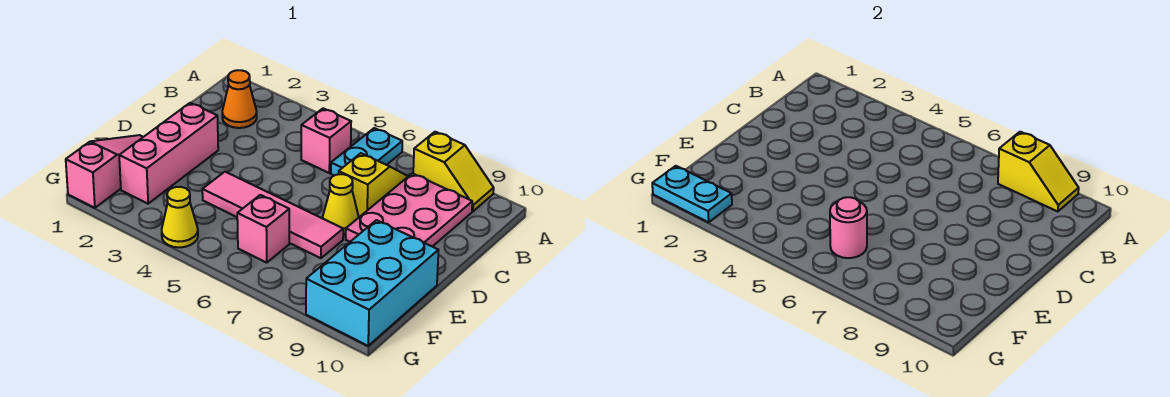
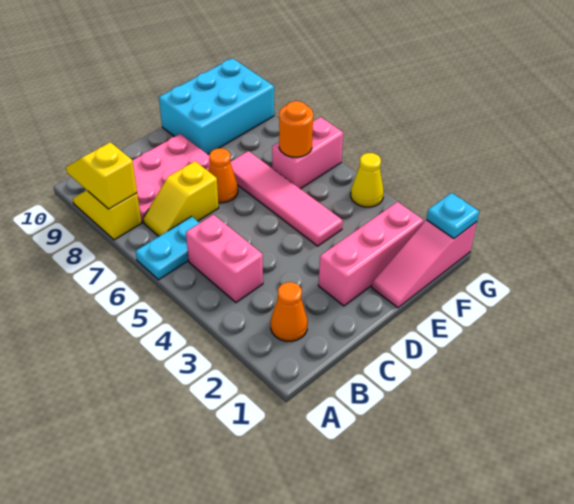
pink 1x1 brick [301,108,351,173] -> pink 1x2 brick [186,215,263,302]
yellow 1x1 cone [323,174,359,234] -> orange 1x1 cone [208,148,238,203]
pink 1x1 brick [237,195,289,263] -> pink 1x2 brick [272,117,343,189]
pink 1x1 round brick [830,197,867,258] -> orange 1x1 round brick [279,101,313,157]
cyan 1x2 plate [652,166,732,222] -> cyan 1x1 plate [427,193,479,239]

